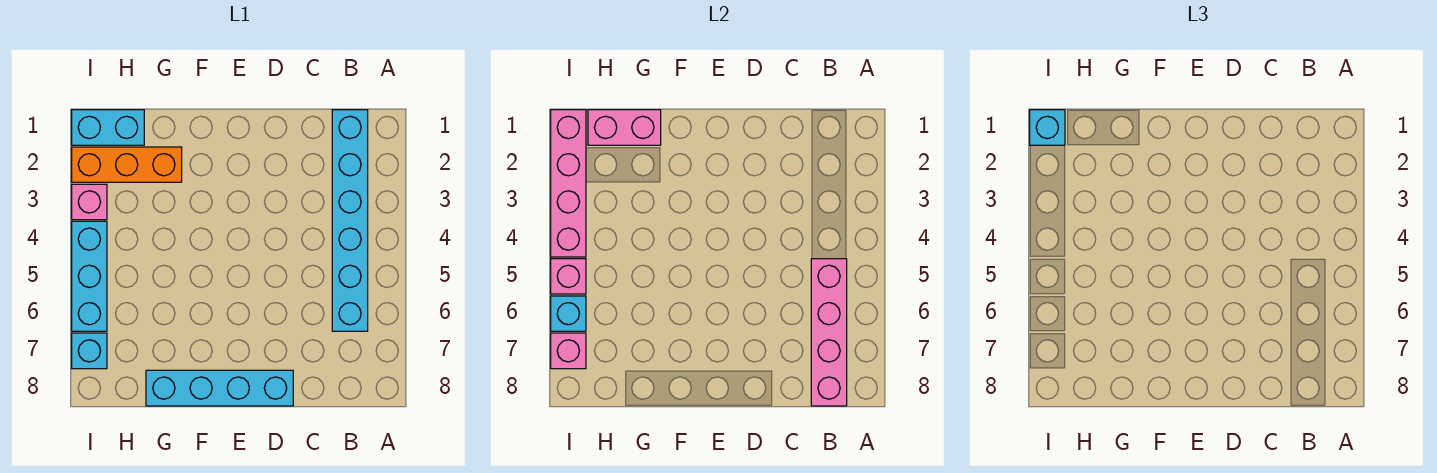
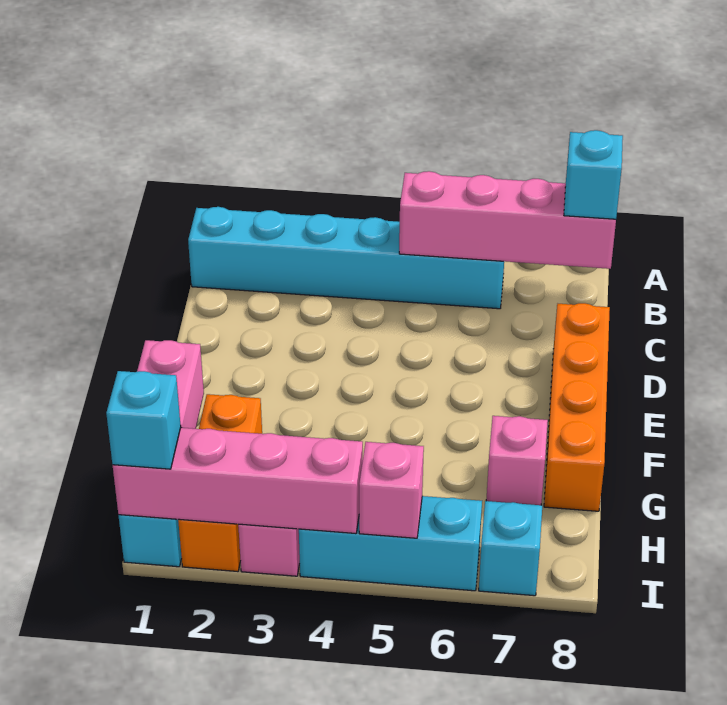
cyan 1x4 brick [146,370,293,406] -> orange 1x4 brick [544,303,610,511]
cyan 1x1 brick [551,296,586,331] -> cyan 1x1 brick moved to [564,130,623,219]
pink 1x1 brick [551,333,586,369] -> pink 1x1 brick moved to [486,416,548,505]

